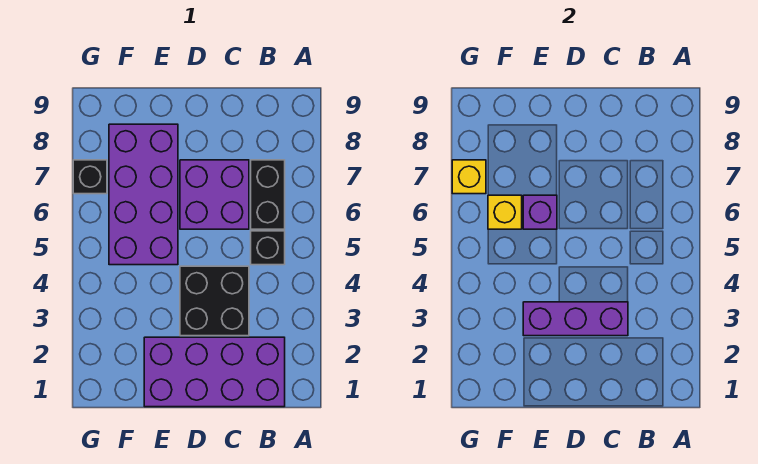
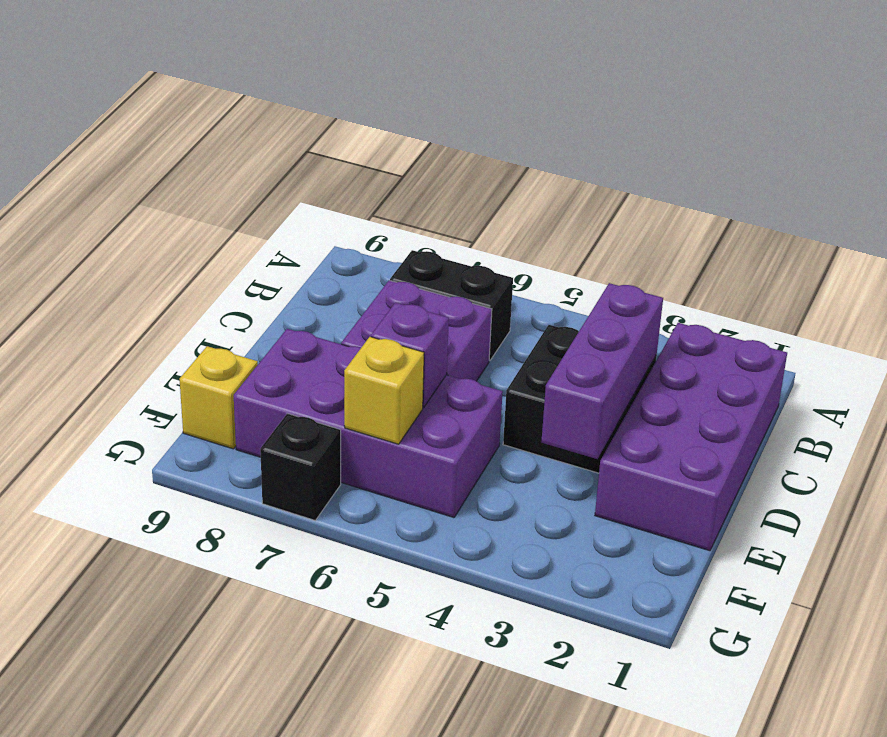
black 1x1 brick [251,231,285,265] -> none
yellow 1x1 brick [452,160,486,194] -> yellow 1x1 brick moved to [180,346,258,449]

